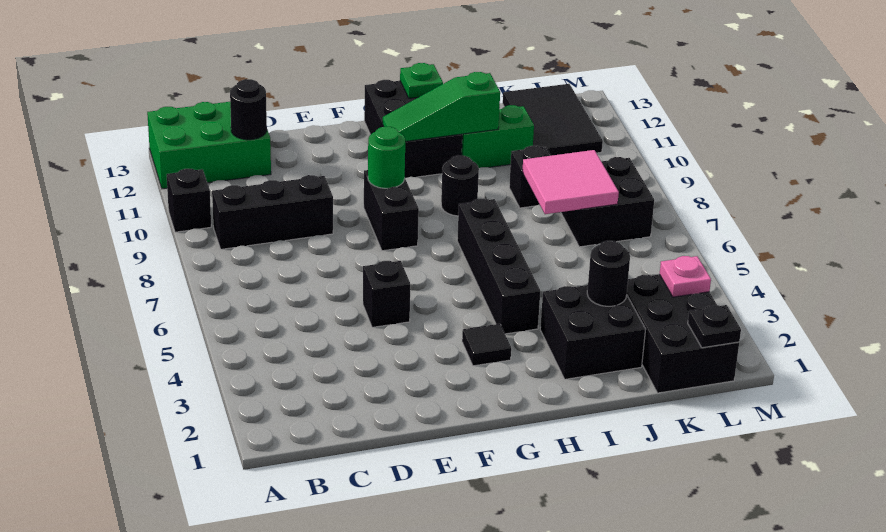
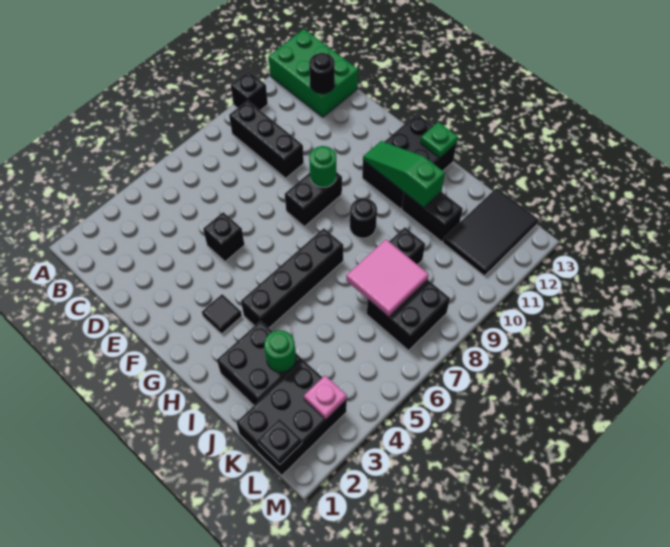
green 1x2 brick [462,105,534,168] -> black 1x2 brick [402,192,463,242]
black 1x1 round brick [587,241,630,306] -> green 1x1 round brick [264,330,296,372]

